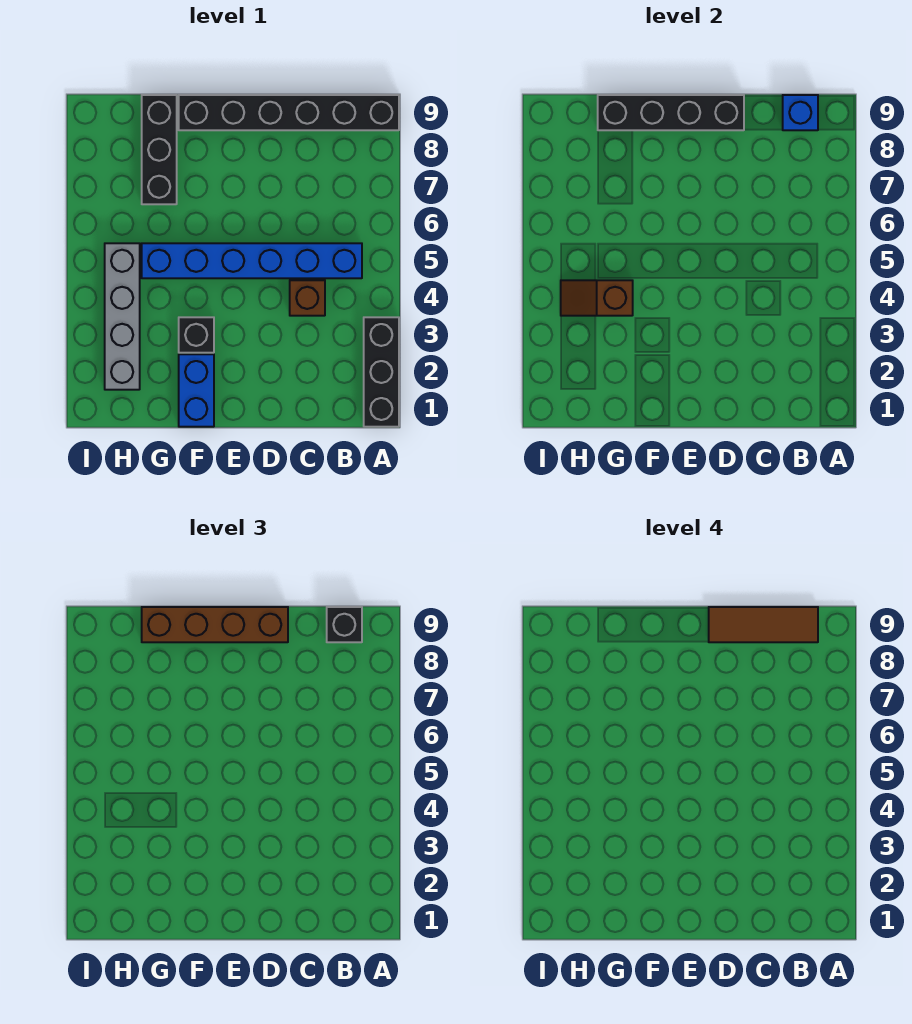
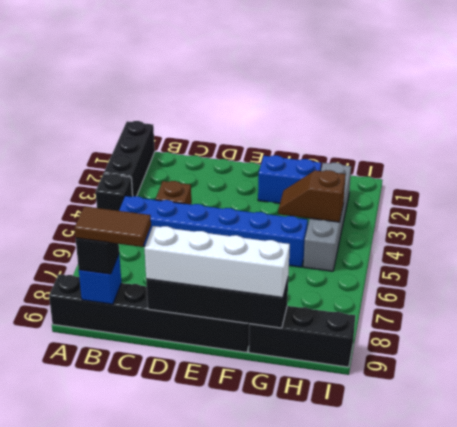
brown 1x3 tile [709,607,818,642] -> brown 1x2 tile [75,206,151,247]
brown 1x4 brick [142,607,288,642] -> white 1x4 brick [145,226,290,298]
blue 1x2 brick [179,354,214,427] -> blue 1x2 brick turned to [258,155,321,203]
black 1x1 brick [179,317,214,353] -> black 1x1 brick moved to [96,173,133,211]
brown 1x2 slope [561,280,633,316] -> brown 1x2 slope turned to [278,170,346,222]
black 1x3 brick [142,95,177,204] -> black 1x3 brick turned to [249,306,355,367]

